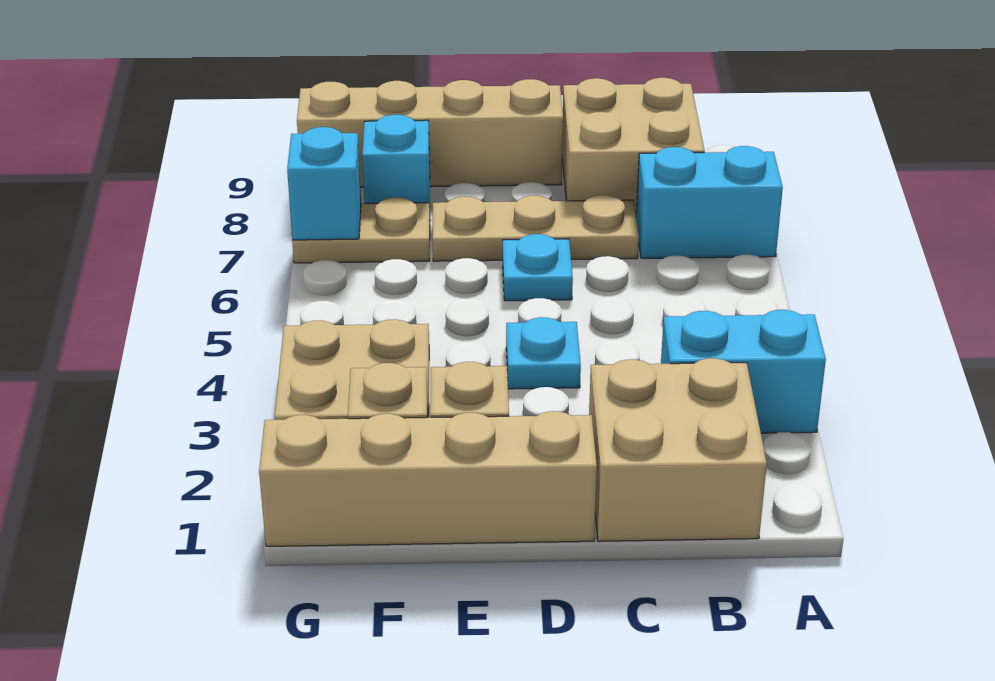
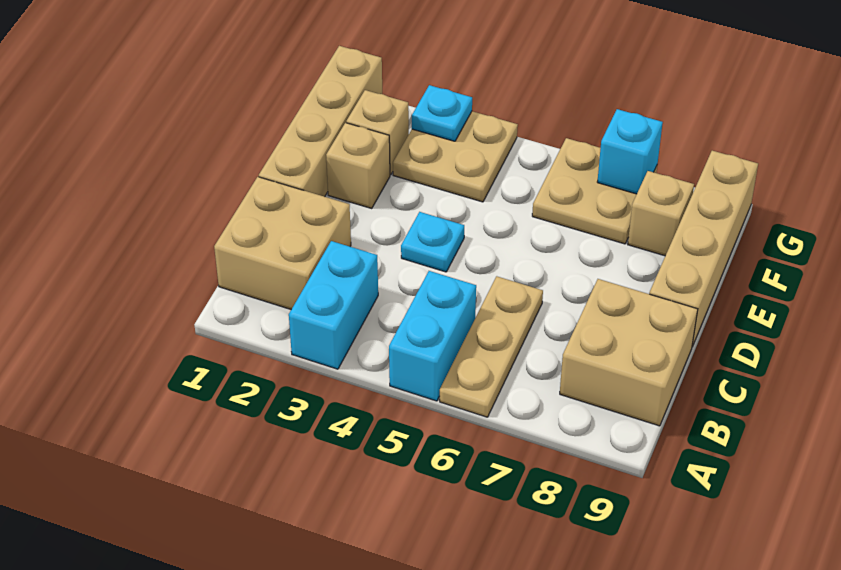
cyan 1x2 brick [636,146,783,258] -> cyan 1x2 brick moved to [389,271,476,401]
tan 1x3 plate [433,195,639,261] -> tan 1x3 plate moved to [440,276,543,417]
cyan 1x1 plate [503,234,573,301] -> cyan 1x1 plate moved to [412,85,472,141]
tan 1x2 plate [292,198,430,263] -> tan 2x2 plate [532,138,657,244]
cyan 1x1 brick [362,115,430,207] -> tan 1x1 brick [628,171,694,256]

